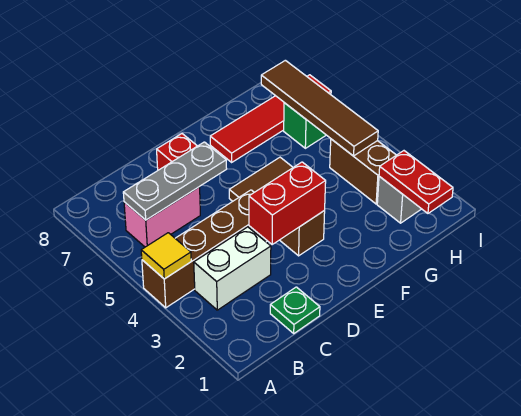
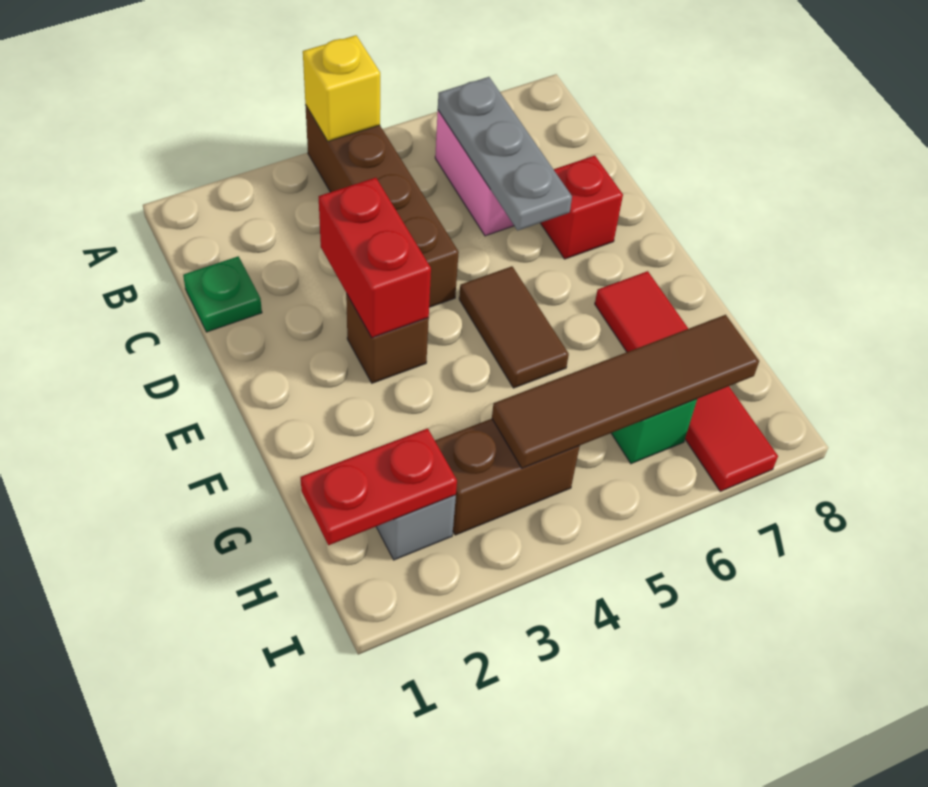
yellow 1x1 tile [141,233,191,279] -> yellow 1x1 brick [303,35,380,141]
white 1x2 brick [194,227,271,310] -> none

